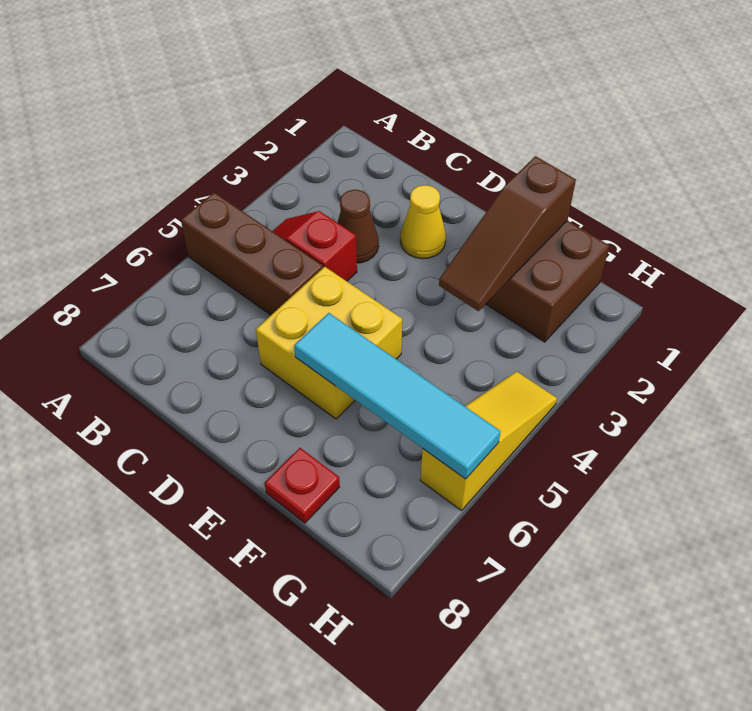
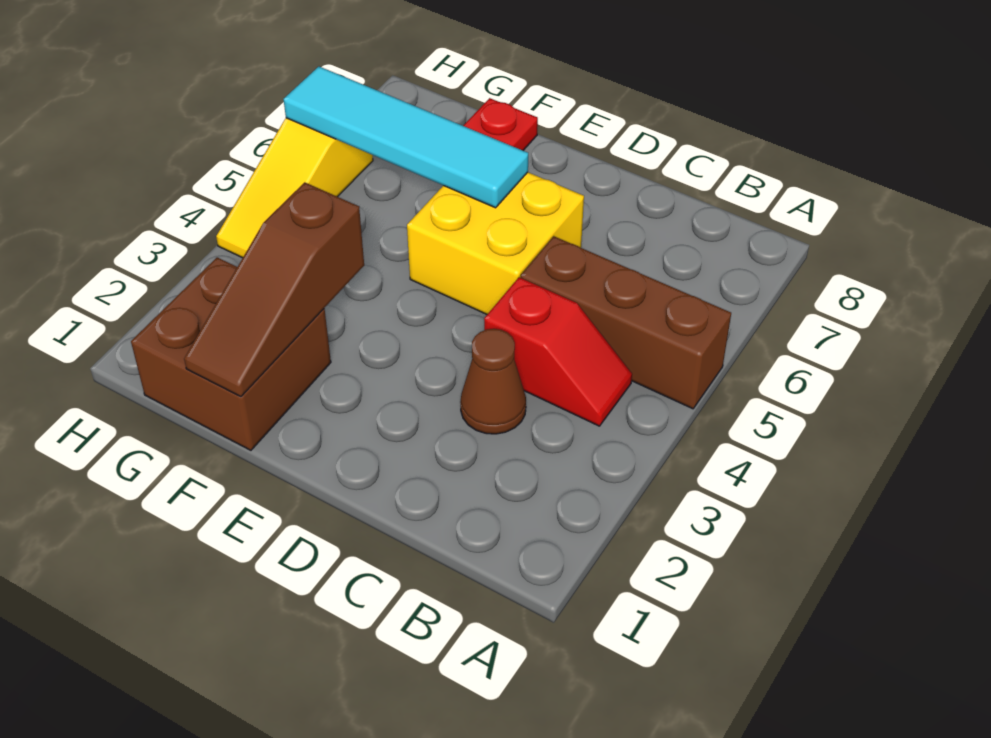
yellow 1x1 cone [400,185,446,259] -> none
brown 1x3 slope [439,156,576,311] -> brown 1x3 slope turned to [184,182,364,397]

